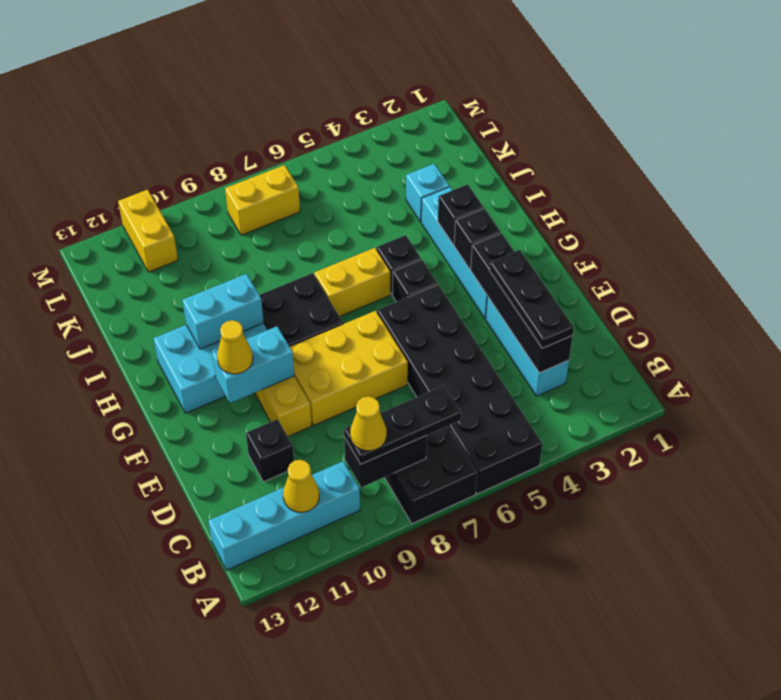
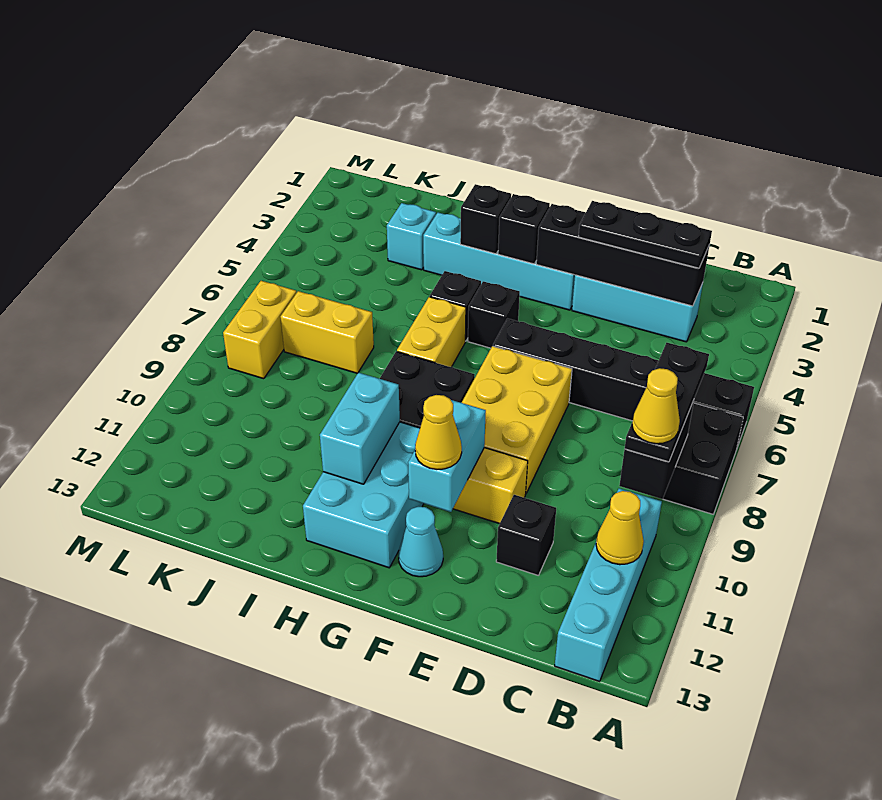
black 2x6 brick [377,285,542,494] -> black 1x6 brick [493,319,754,447]
none -> cyan 1x1 cone [399,507,443,577]
yellow 1x2 brick [118,190,178,272] -> yellow 1x2 brick moved to [280,291,374,373]

